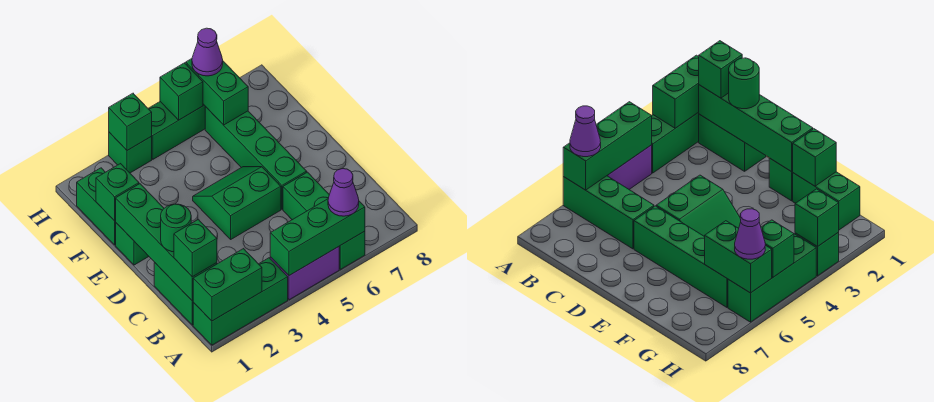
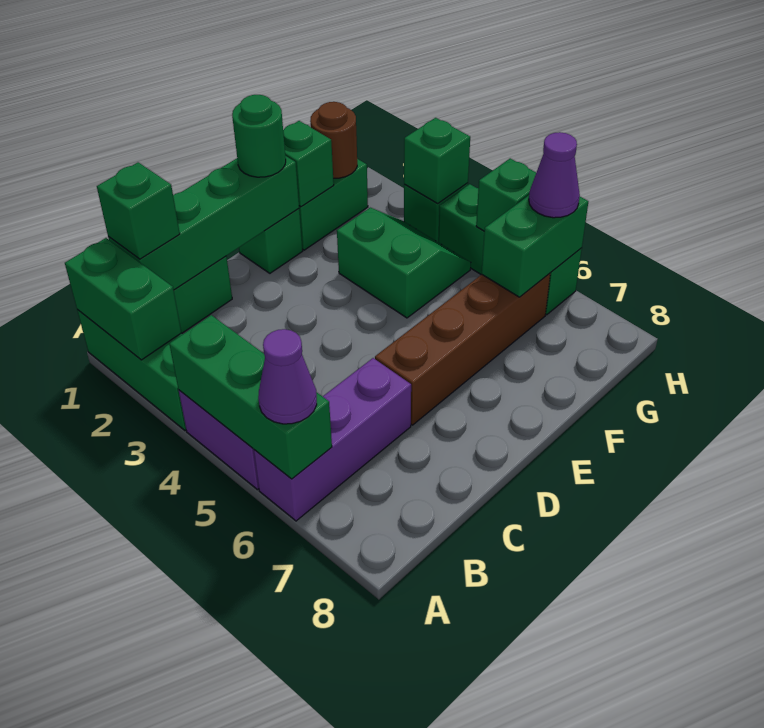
green 1x3 brick [283,172,365,269] -> purple 1x3 brick [254,358,411,521]
green 1x1 round brick [161,204,191,252] -> green 1x1 round brick moved to [232,95,286,177]
green 2x2 slope [193,167,281,239] -> green 2x2 slope moved to [337,208,471,318]
green 1x4 brick [205,107,307,209] -> brown 1x4 brick [375,273,550,425]
none -> brown 1x1 round brick [310,102,357,178]

